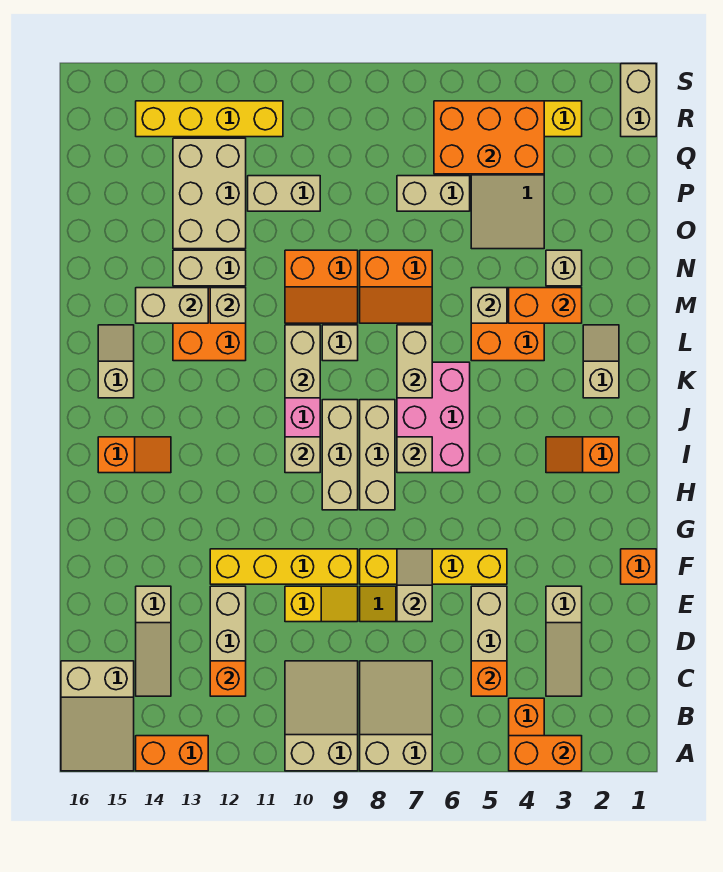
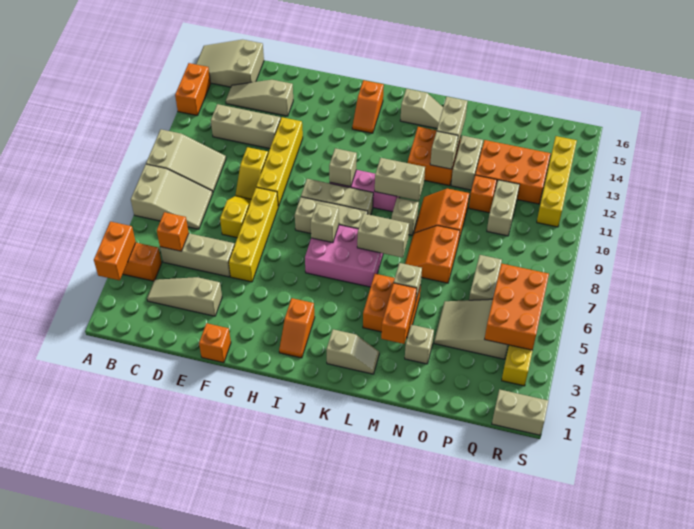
orange 1x1 brick [210,661,246,696] -> orange 1x1 brick moved to [469,175,497,213]
tan 1x2 slope [397,549,432,622] -> none
orange 1x2 slope [546,437,619,473] -> orange 1x2 slope turned to [279,298,315,358]
tan 2x3 brick [173,138,246,249] -> orange 2x3 brick [475,140,551,204]

